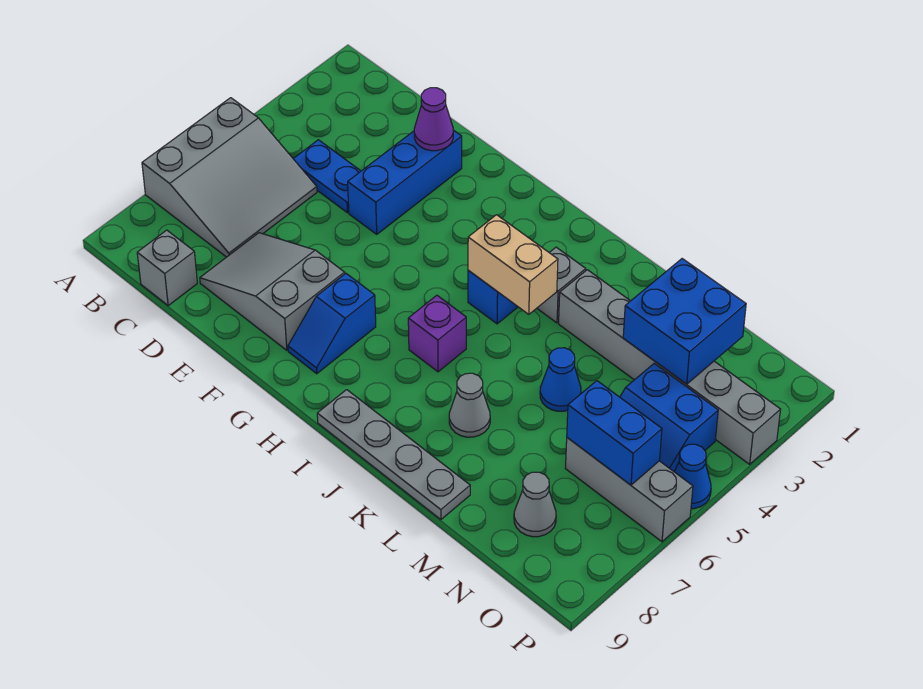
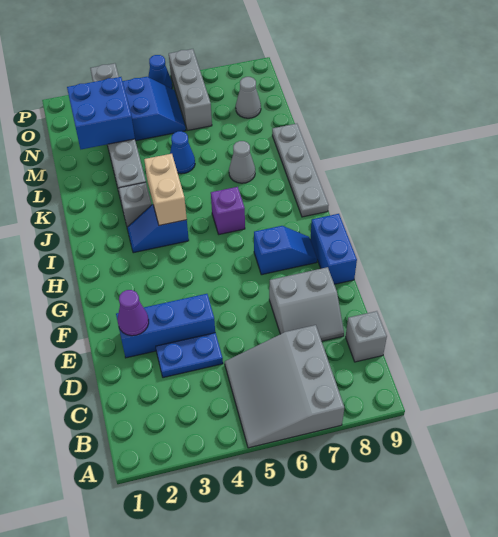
grey 3x3 slope [142,98,317,257] -> grey 3x3 slope turned to [225,325,344,448]
blue 1x2 plate [293,140,361,213] -> blue 1x2 plate turned to [156,333,223,378]
grey 2x3 slope [200,233,345,350] -> grey 2x2 slope [269,267,344,341]
blue 1x2 brick [567,381,662,485] -> blue 1x2 brick moved to [310,214,357,284]

